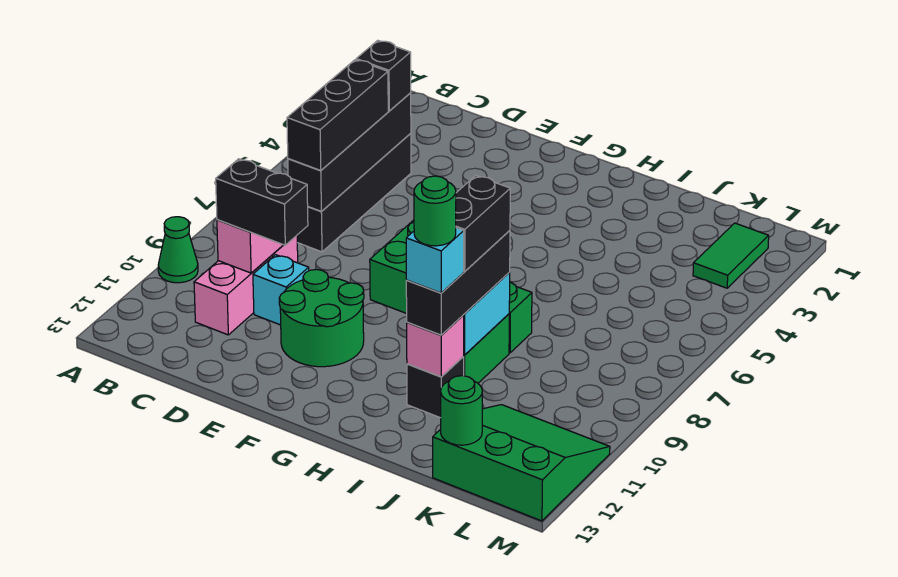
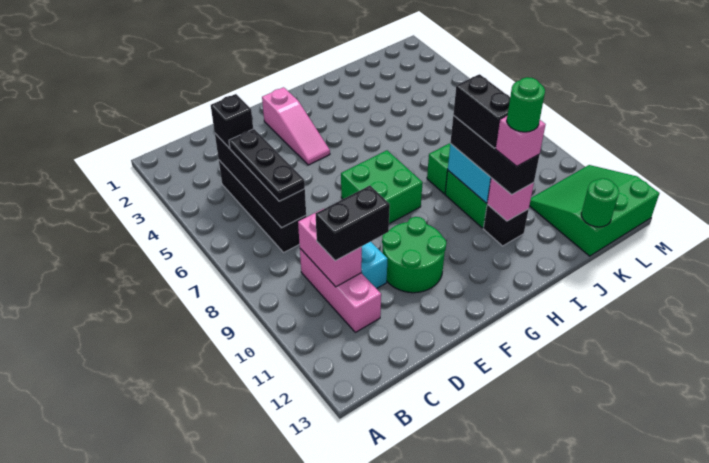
green 1x1 cone [158,217,198,283] -> none
black 1x3 brick [287,60,388,171] -> black 1x3 plate [229,129,305,201]
none -> pink 1x3 slope [262,87,330,165]
cyan 1x1 brick [406,228,464,293] -> pink 1x1 brick [496,116,546,166]
green 1x2 tile [693,223,769,288] -> none

